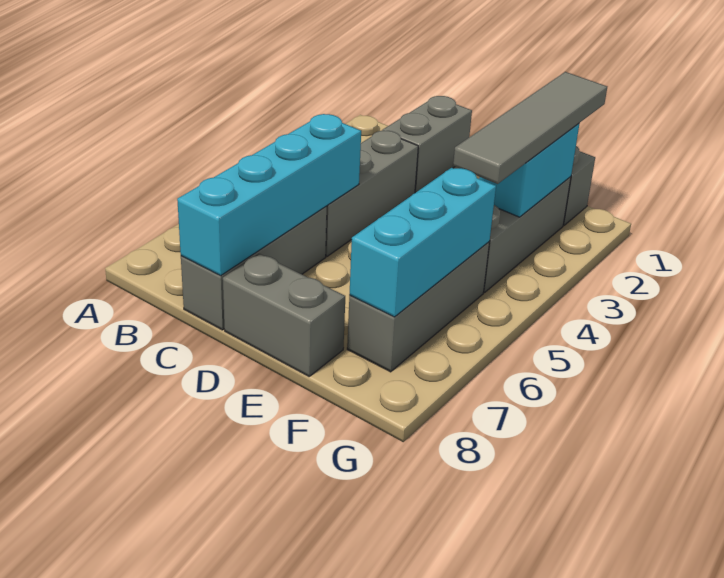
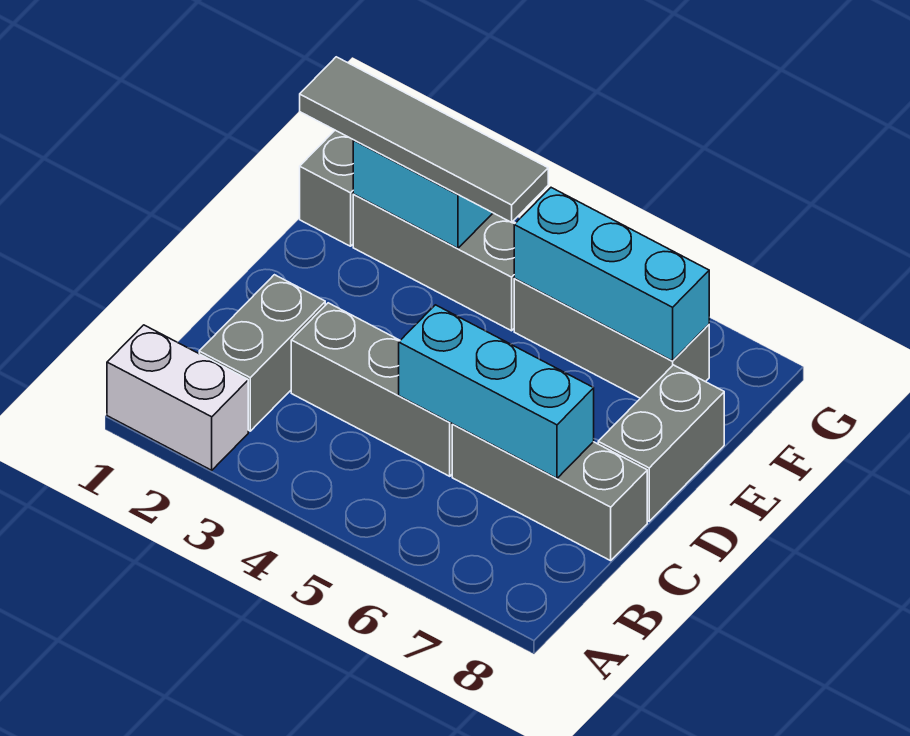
none -> white 1x2 brick [107,325,248,470]
grey 1x2 brick [382,96,472,193] -> grey 1x2 brick turned to [199,275,325,431]
cyan 1x4 brick [177,114,361,276] -> cyan 1x3 brick [399,305,594,478]

